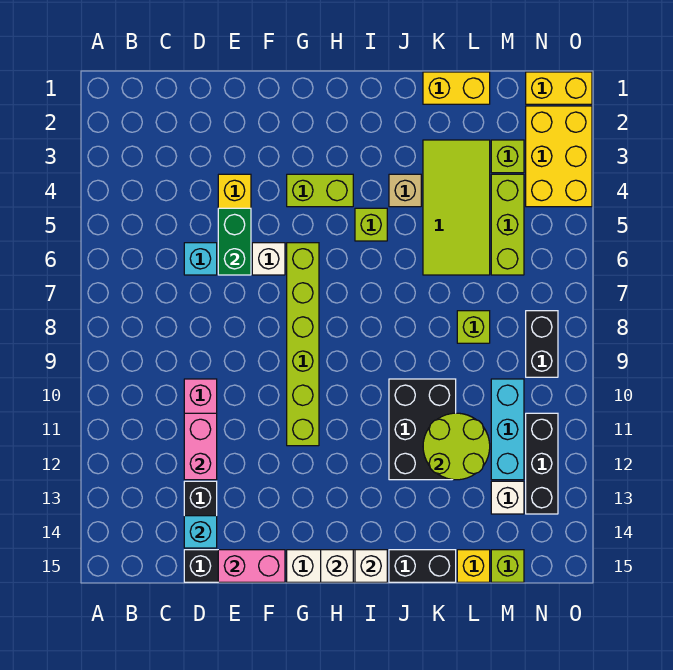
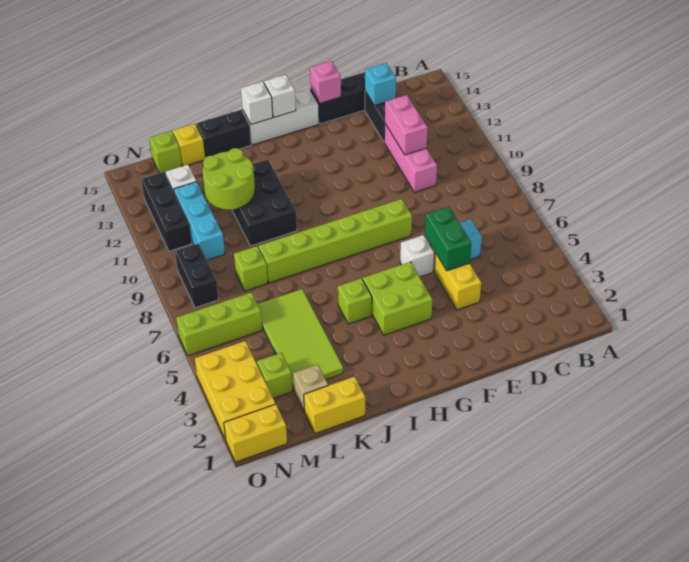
pink 1x2 brick [218,550,285,582] -> pink 1x1 brick [310,61,341,103]
lime 1x2 brick [287,174,353,207] -> lime 2x2 brick [363,262,433,335]
lime 1x6 brick [287,243,319,446] -> lime 1x6 brick turned to [259,199,412,283]
tan 1x1 brick [389,174,421,207] -> tan 1x1 brick moved to [293,365,328,412]
lime 1x3 brick [491,174,524,275] -> lime 1x3 brick turned to [176,292,262,356]

